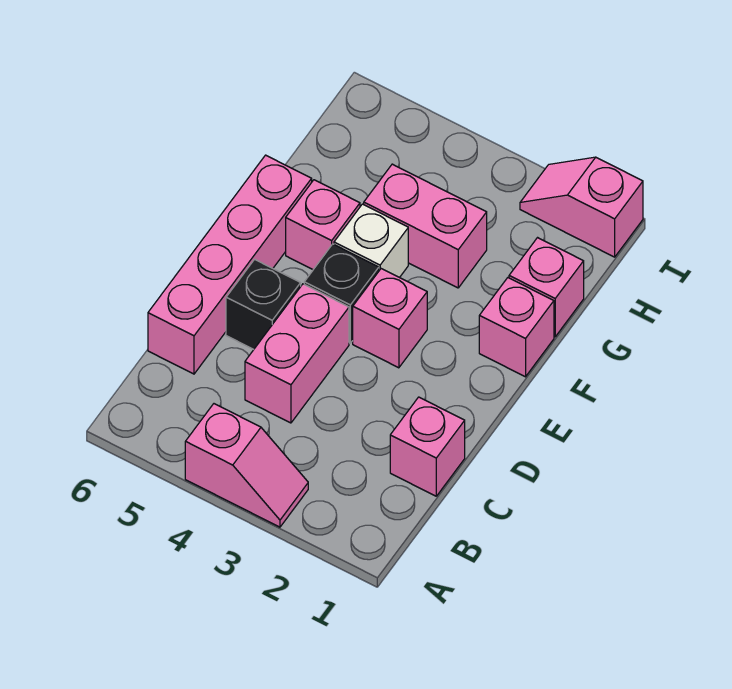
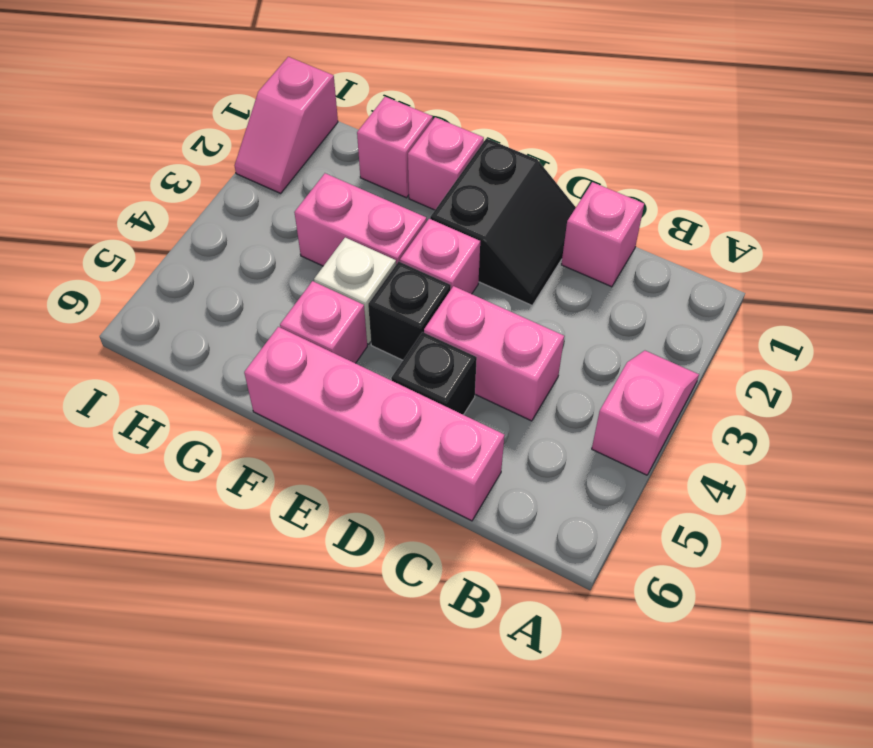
none -> black 2x2 slope [430,138,576,305]
pink 1x2 brick [364,164,487,288] -> pink 1x2 brick turned to [294,173,427,266]

